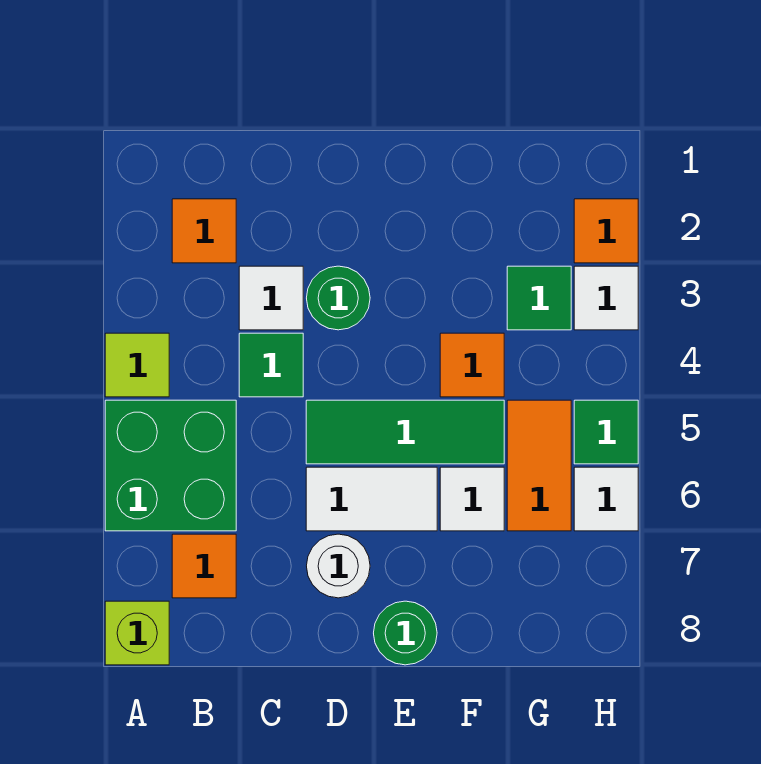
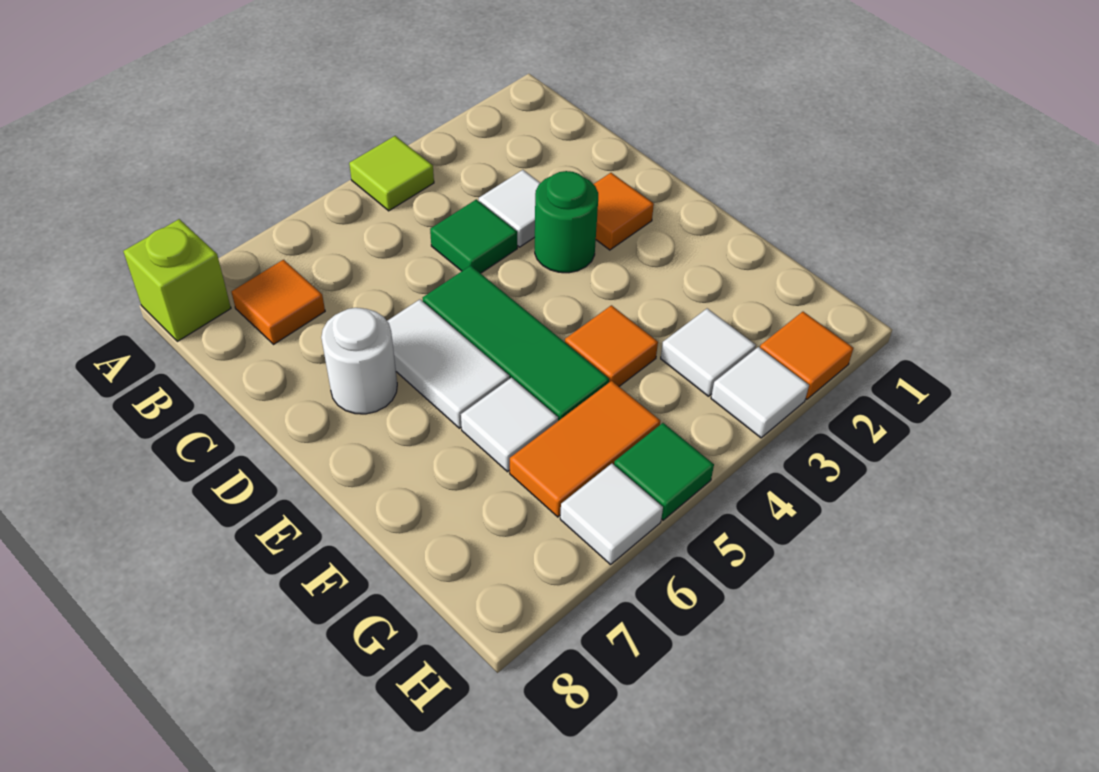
green 2x2 brick [105,400,236,531] -> none
orange 1x1 tile [172,199,236,263] -> orange 1x1 tile moved to [594,173,654,250]
green 1x1 round brick [374,601,437,665] -> none
green 1x1 tile [507,266,571,330] -> white 1x1 tile [661,308,756,396]

